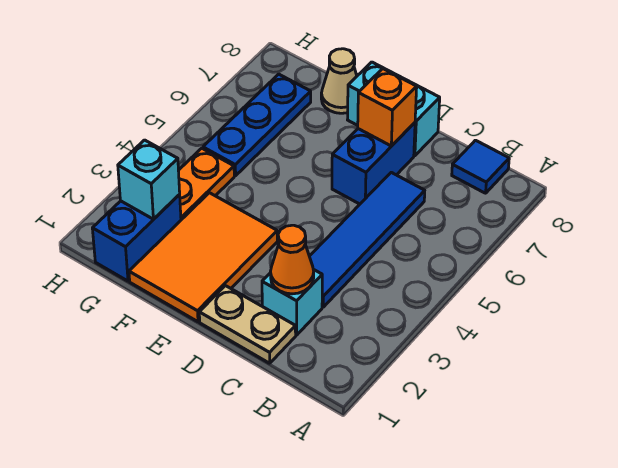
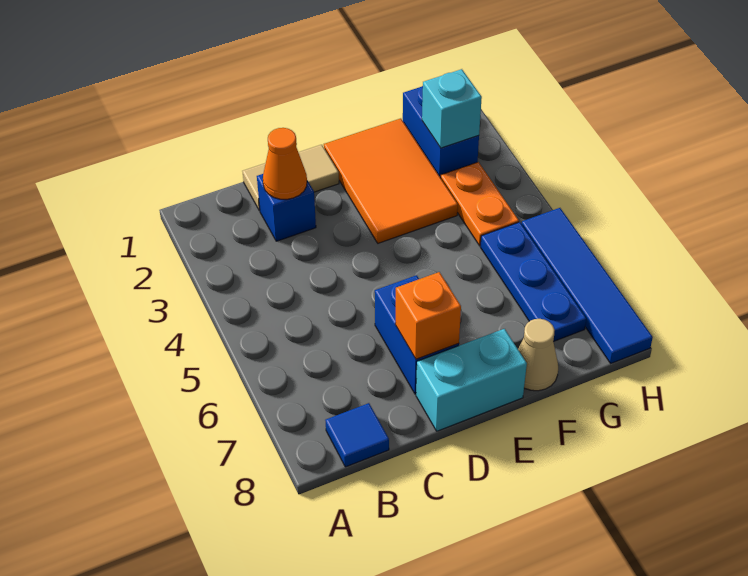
tan 1x2 plate [199,286,296,363] -> tan 1x2 tile [243,145,339,211]
cyan 1x1 brick [262,269,322,335] -> blue 1x1 brick [257,174,316,241]
blue 1x4 tile [309,172,425,307] -> blue 1x4 tile moved to [522,208,653,363]

